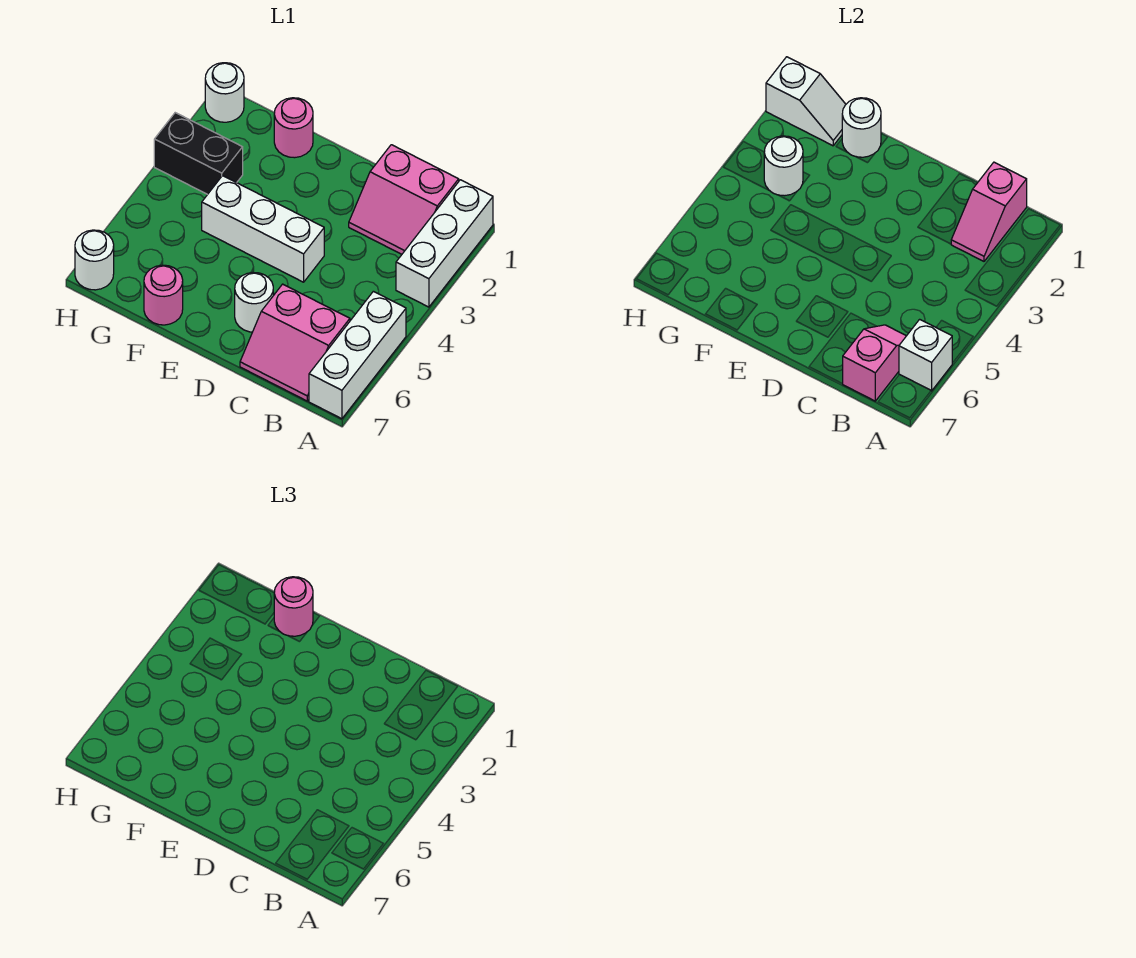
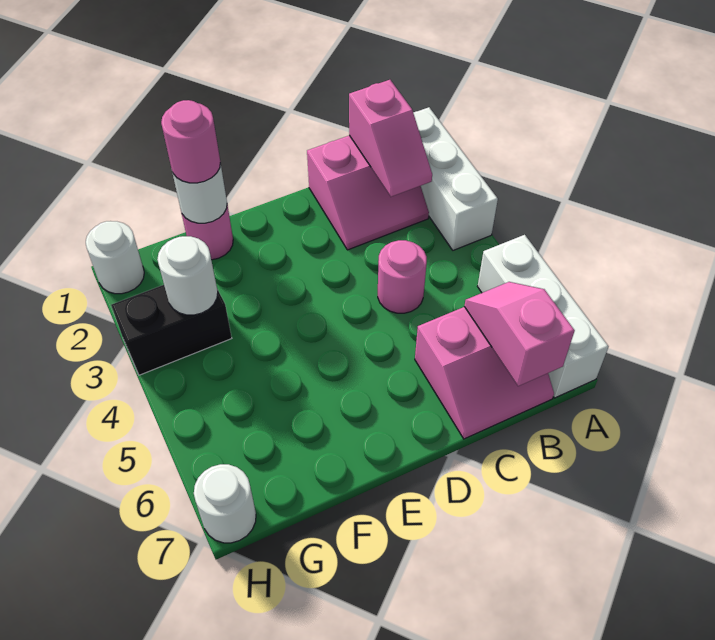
white 1x1 brick [899,319,952,391] -> none
white 1x3 brick [202,176,324,282] -> none
white 1x1 round brick [235,273,273,332] -> none
pink 1x1 round brick [144,265,183,325] -> pink 1x1 round brick moved to [378,240,427,313]
white 1x2 slope [766,57,846,146] -> none

